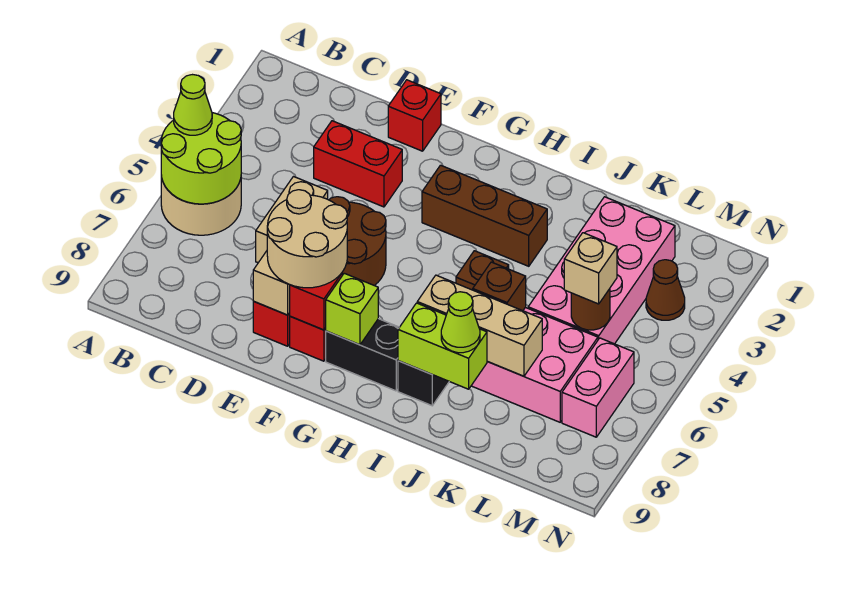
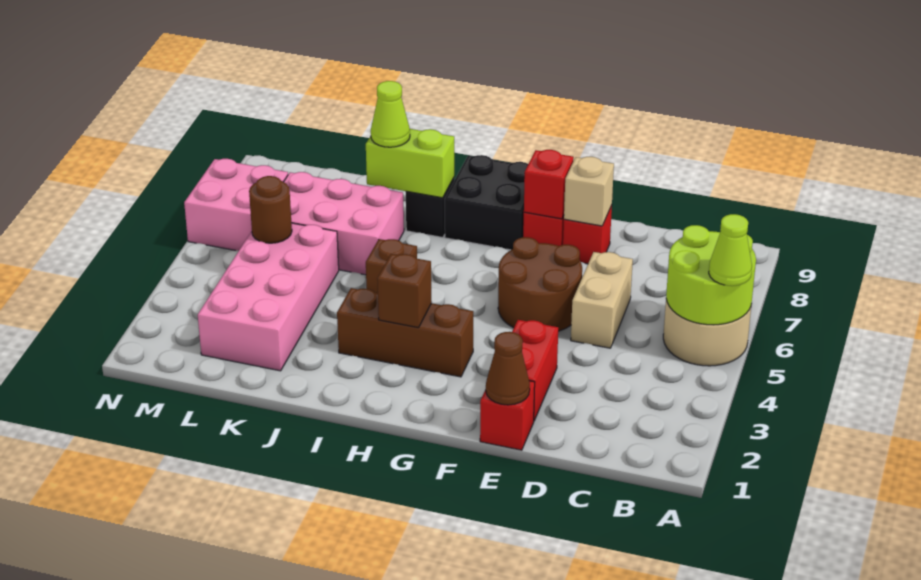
red 1x2 brick [314,121,402,207] -> red 1x2 brick turned to [512,320,558,421]
tan 2x2 round brick [267,190,347,288] -> none
black 1x2 brick [326,319,399,391] -> black 2x2 brick [445,155,528,250]
lime 1x1 brick [326,273,378,345] -> none
tan 1x3 brick [417,275,542,376] -> none
brown 1x1 brick [473,262,526,311] -> brown 1x1 brick moved to [377,254,432,328]
tan 1x1 brick [564,233,617,304] -> none
brown 1x1 cone [646,260,685,320] -> brown 1x1 cone moved to [486,332,530,405]
pink 1x2 brick [562,338,634,437] -> pink 2x2 brick [184,159,288,251]

